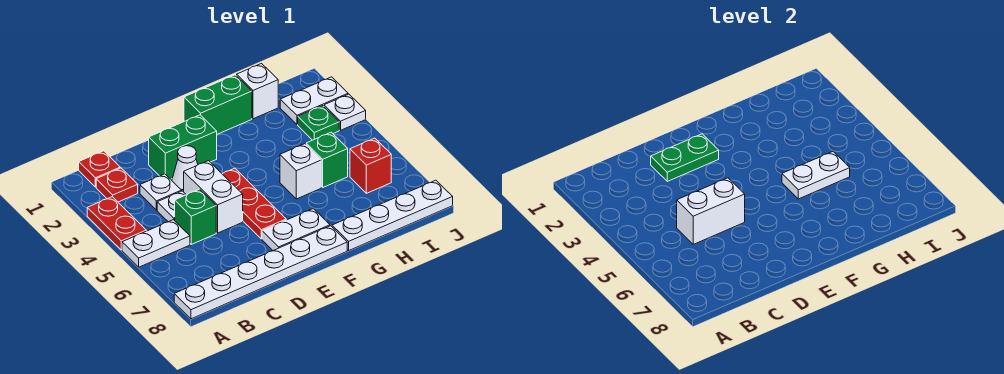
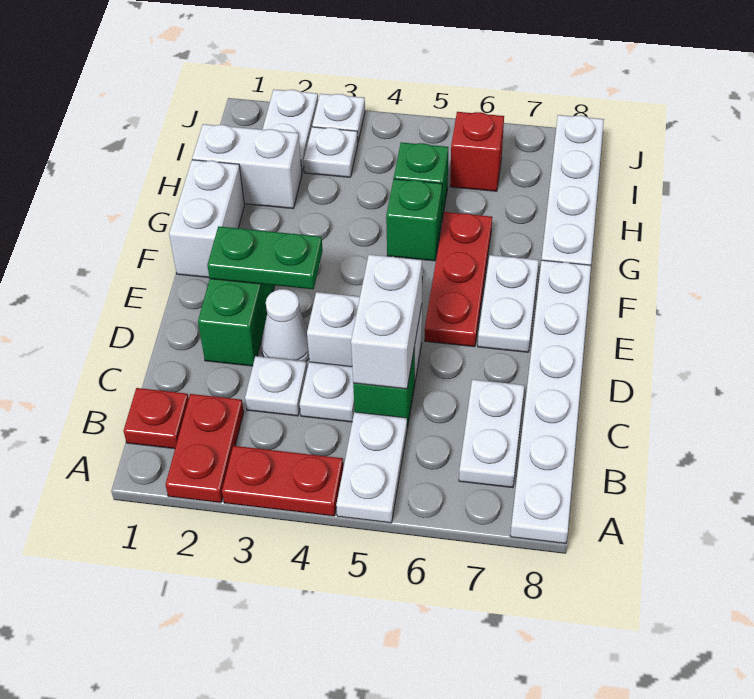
red 1x1 plate [96,168,138,202] -> red 1x2 plate [165,394,244,503]
green 1x2 plate [651,134,719,181] -> green 1x2 plate turned to [207,226,323,289]
red 1x3 plate [223,168,286,239] -> red 1x3 plate turned to [425,212,492,347]
green 1x2 brick [184,75,252,134] -> white 1x2 brick [169,160,244,278]
white 1x1 brick [280,144,321,199] -> green 1x1 brick [386,179,442,261]
white 1x2 plate [782,152,850,199] -> white 1x2 plate moved to [459,380,525,488]
white 1x1 brick [237,64,278,119] -> white 1x2 brick [192,124,302,209]
green 1x1 plate [298,106,339,140] -> white 1x1 plate [304,127,358,177]

